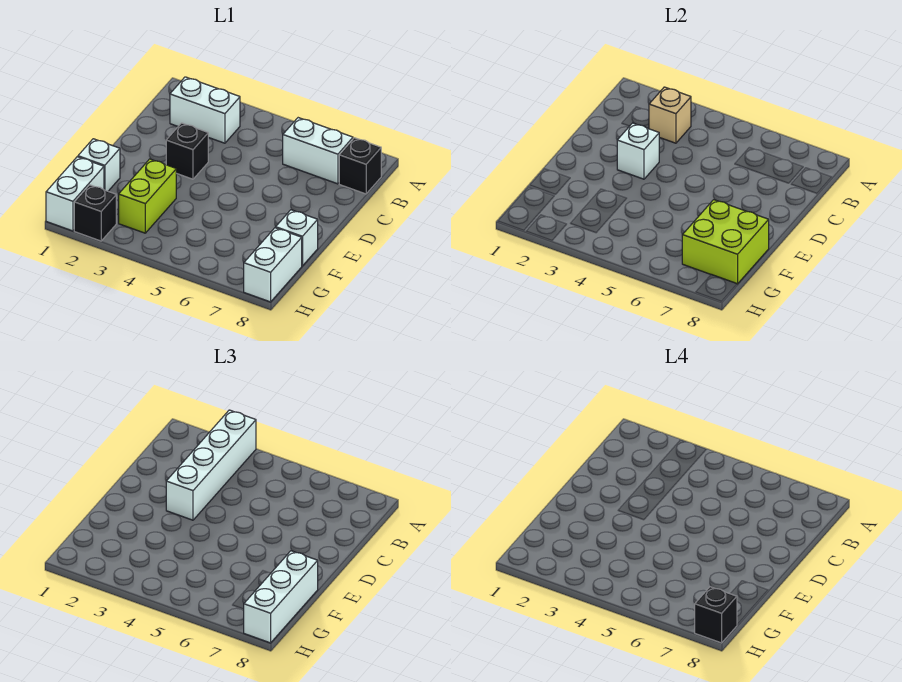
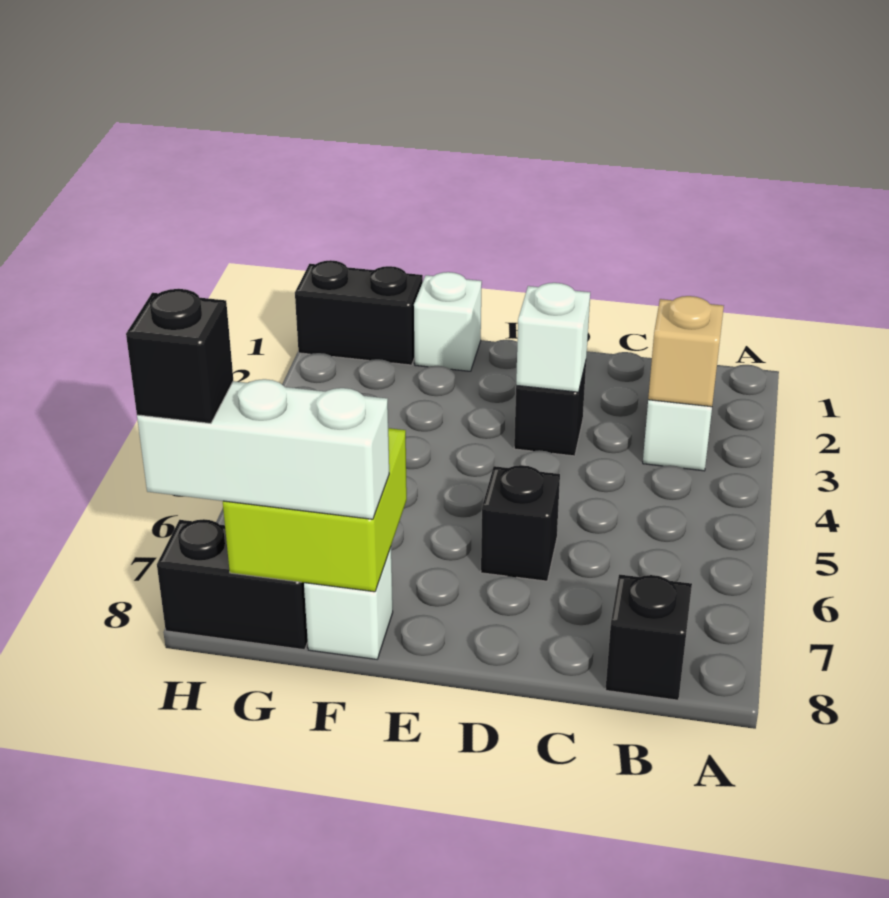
white 1x4 brick [166,410,256,520] -> none
white 1x2 brick [283,118,353,184] -> none
lime 1x2 brick [119,159,176,233] -> none
white 1x2 brick [46,157,104,231] -> black 1x2 brick [295,260,423,365]
white 1x2 brick [244,228,302,302] -> black 1x2 brick [157,519,308,650]
black 1x1 brick [74,185,116,241] -> black 1x1 brick moved to [481,465,560,581]

